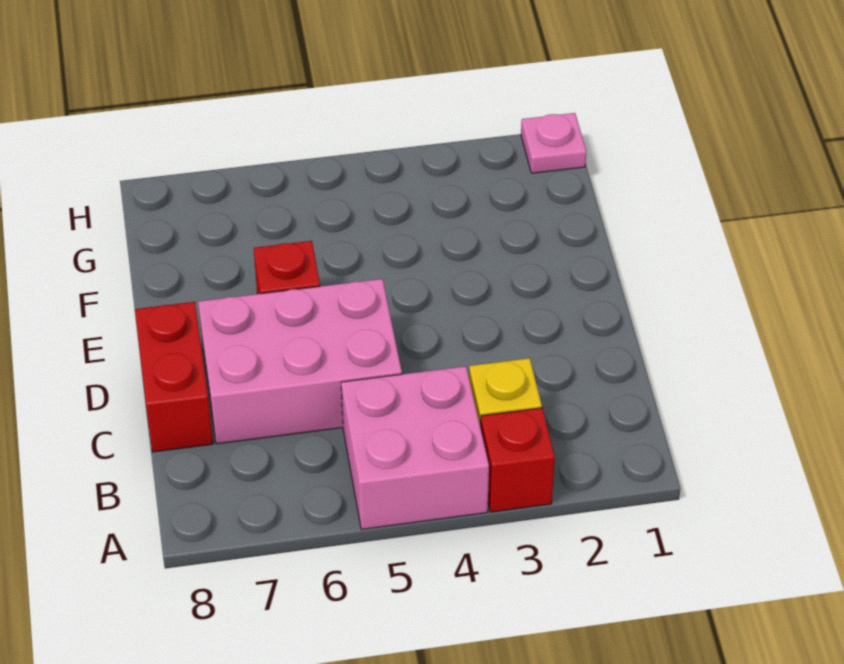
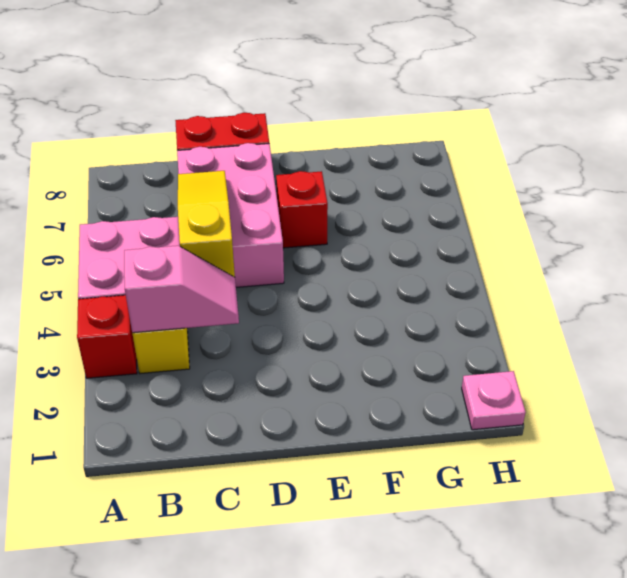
none -> pink 1x2 slope [124,246,239,333]
none -> yellow 1x3 slope [178,171,235,277]

